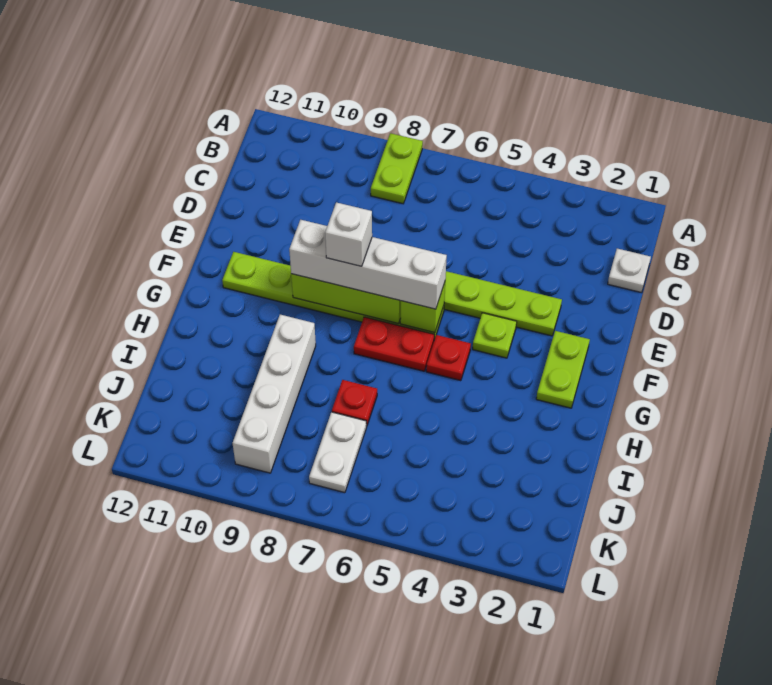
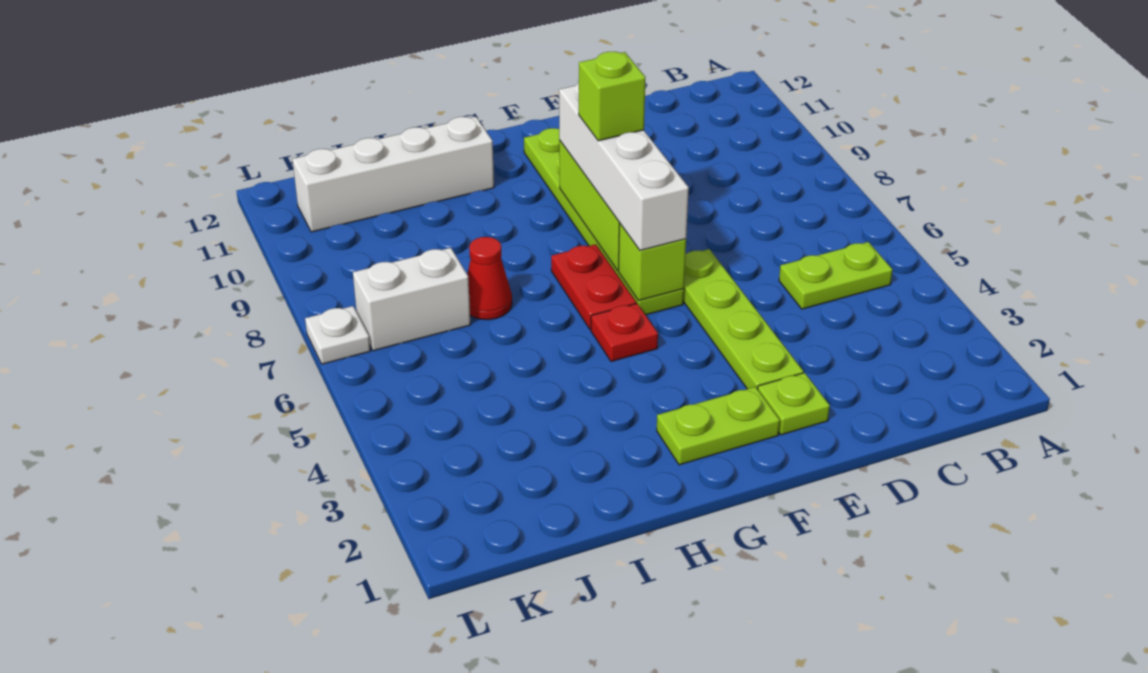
lime 1x2 plate [371,133,423,204] -> lime 1x2 plate moved to [779,242,893,309]
white 1x1 plate [608,249,651,293] -> white 1x1 plate moved to [305,306,370,364]
lime 1x1 plate [473,313,517,358] -> lime 1x1 plate moved to [758,373,830,435]
white 1x1 brick [325,202,372,266] -> lime 1x1 brick [579,52,645,141]
white 1x4 brick [233,315,316,473] -> white 1x4 brick moved to [293,117,494,232]
red 1x1 plate [332,380,377,426] -> red 1x1 cone [467,237,512,320]
white 1x2 plate [309,412,367,493] -> white 1x2 brick [353,248,471,351]

